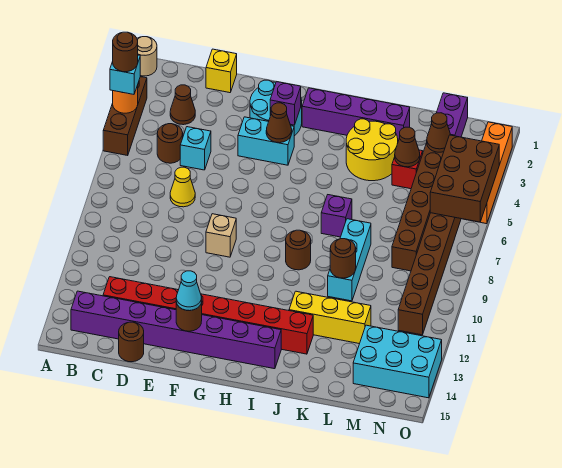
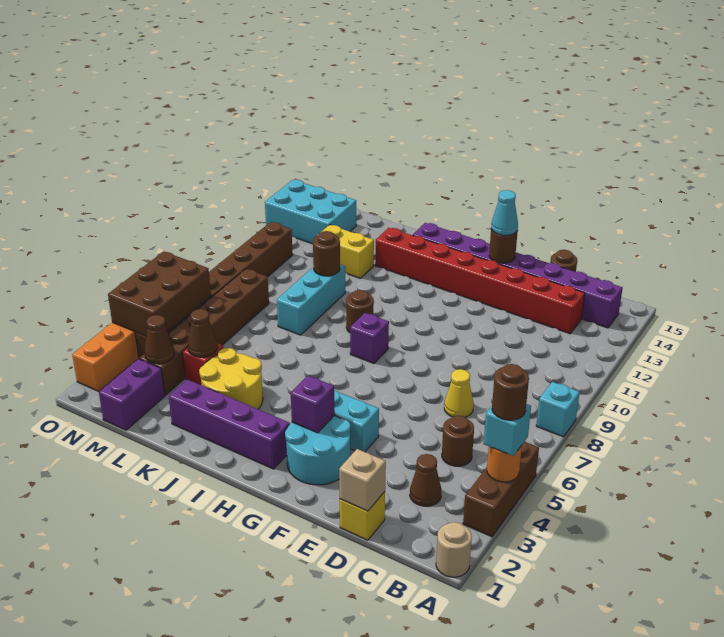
cyan 1x1 brick [180,127,211,170] -> cyan 1x1 brick moved to [536,382,580,437]
tan 1x1 brick [206,214,236,257] -> tan 1x1 brick moved to [339,449,386,511]
brown 1x1 cone [266,103,292,143] -> none
purple 1x1 brick [321,195,352,237] -> purple 1x1 brick moved to [350,313,389,363]
yellow 1x3 brick [289,291,371,344] -> yellow 1x2 brick [322,225,374,278]

